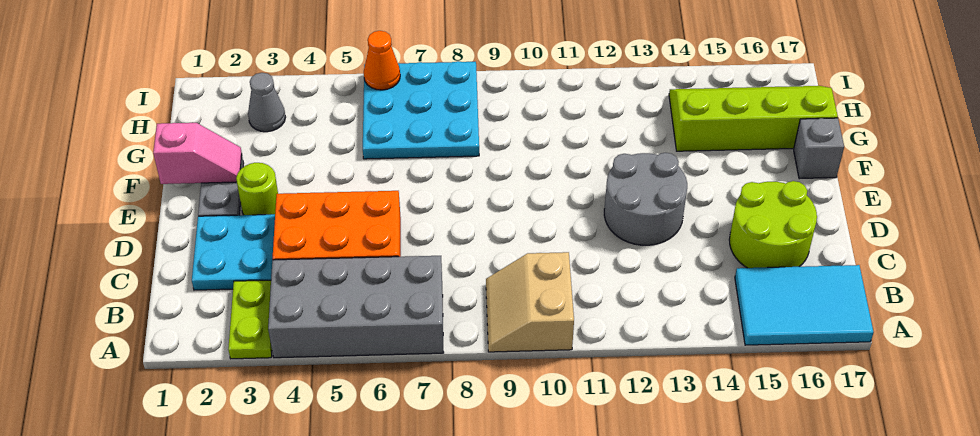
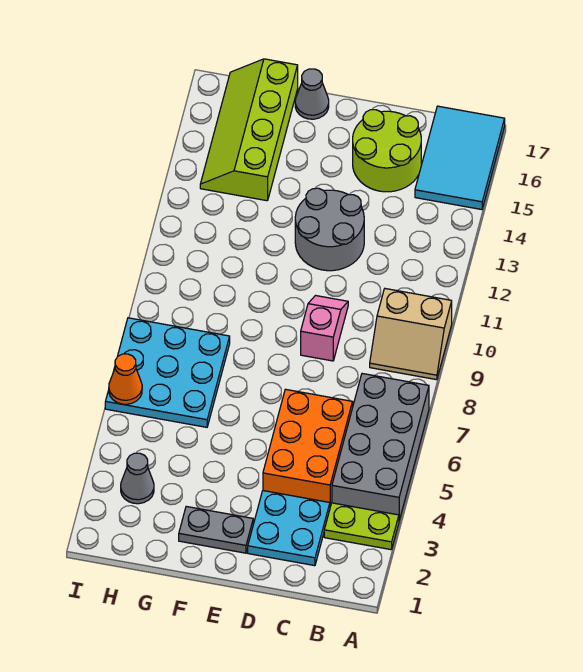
lime 1x1 round brick [236,163,278,215] -> none
pink 1x2 slope [153,123,242,184] -> pink 1x2 slope moved to [301,296,348,361]
grey 1x1 brick [794,118,844,179] -> grey 1x1 cone [295,69,329,119]

